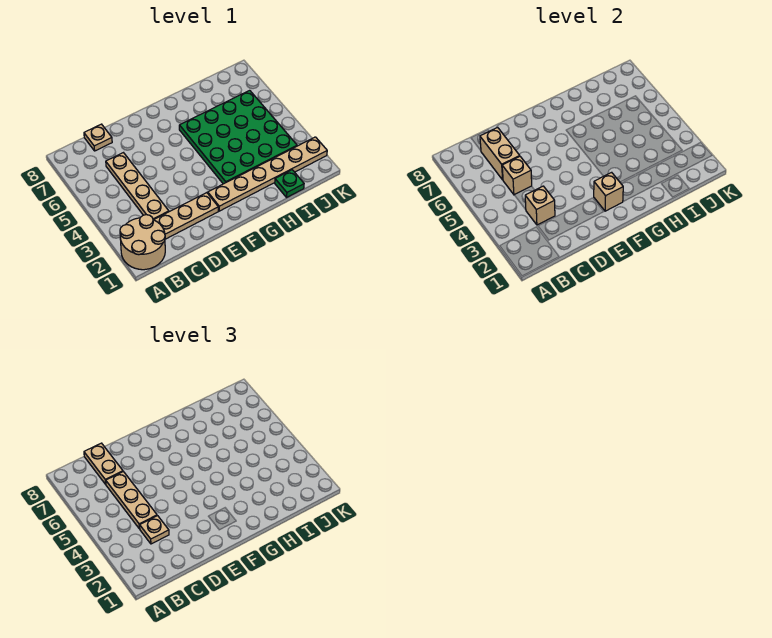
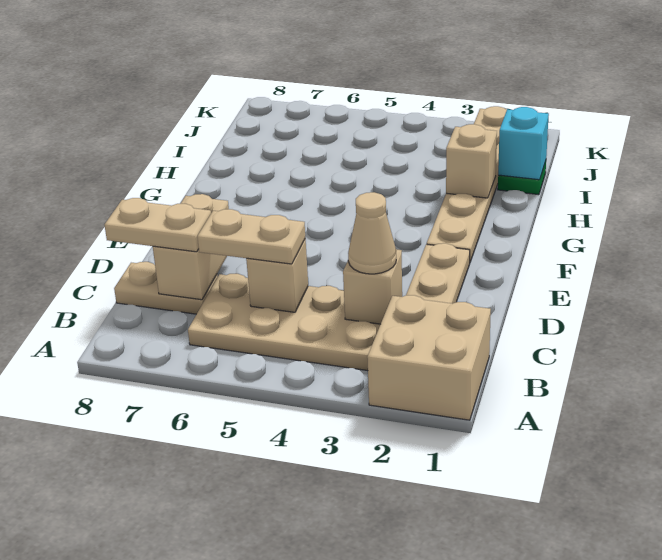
tan 2x2 round brick [120,215,165,270] -> tan 2x2 brick [367,295,491,420]
tan 1x4 plate [106,153,169,220] -> tan 2x4 plate [188,274,381,371]
tan 1x1 plate [140,516,169,544] -> tan 1x1 cone [348,192,396,274]
tan 1x3 plate [106,472,157,529] -> tan 1x2 plate [197,209,305,264]
tan 1x2 brick [480,127,520,180] -> tan 1x2 brick turned to [153,194,229,300]
tan 1x1 plate [84,124,112,151] -> tan 1x2 plate [114,262,218,314]
tan 1x1 brick [594,172,623,211] -> tan 1x1 brick moved to [446,124,497,198]
green 4x4 plate [179,90,297,184] -> none
none -> cyan 1x1 brick [498,107,549,180]

